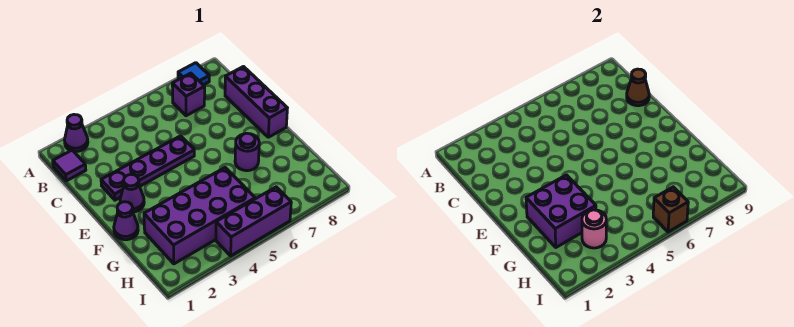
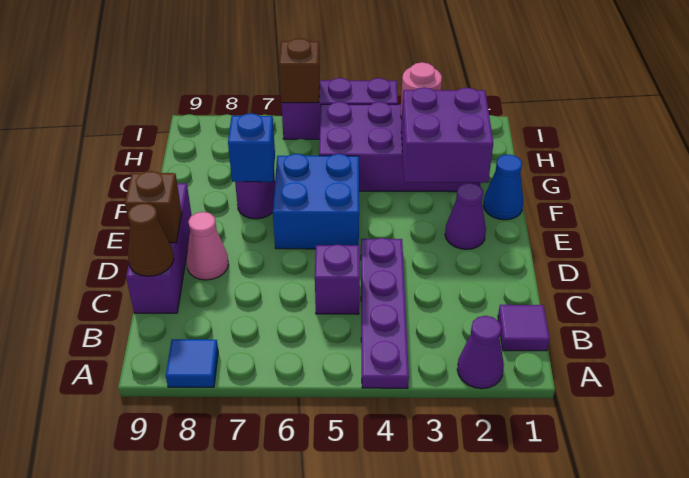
purple 1x1 brick [172,73,205,116] -> purple 1x1 brick moved to [315,244,360,314]
purple 1x4 plate [101,136,194,200] -> purple 1x4 plate turned to [361,238,409,388]
none -> pink 1x1 cone [186,212,229,280]
none -> brown 1x1 brick [125,171,182,243]
none -> blue 2x2 brick [273,154,359,249]
purple 1x1 cone [114,202,138,240] -> blue 1x1 cone [483,154,523,220]
none -> blue 1x1 brick [228,113,275,182]

